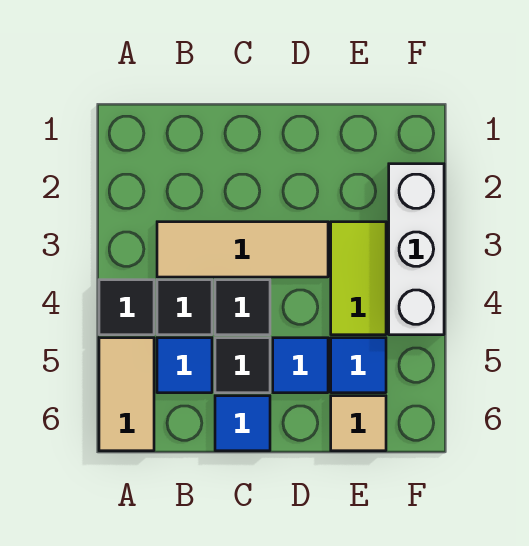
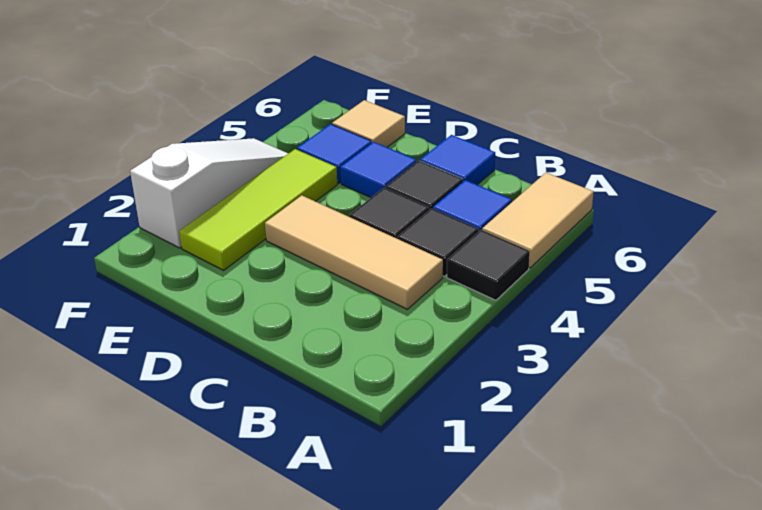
lime 1x2 tile [331,222,386,335] -> lime 1x3 tile [179,149,337,270]
white 1x3 brick [389,164,444,335] -> white 1x3 slope [130,138,288,248]

